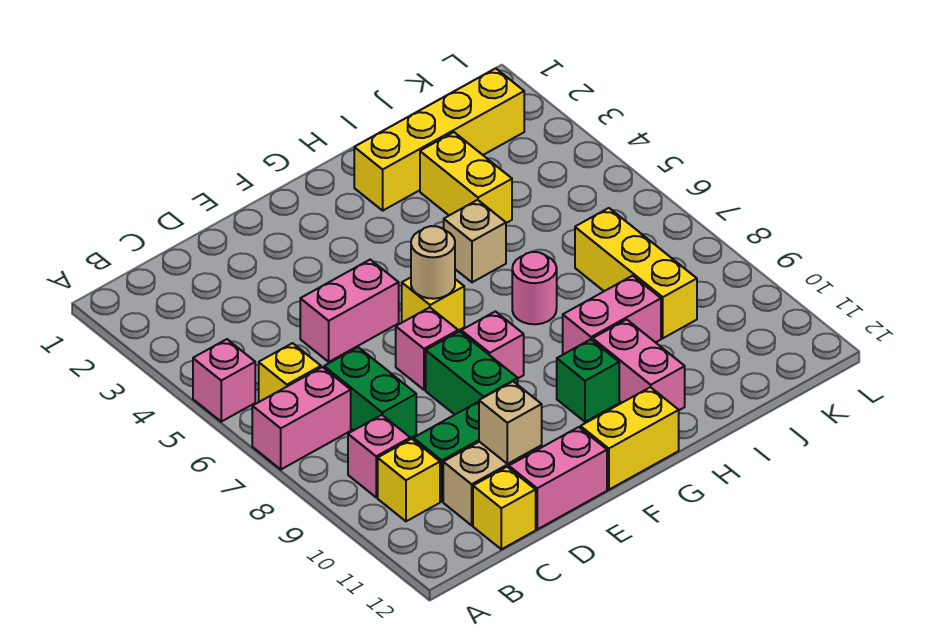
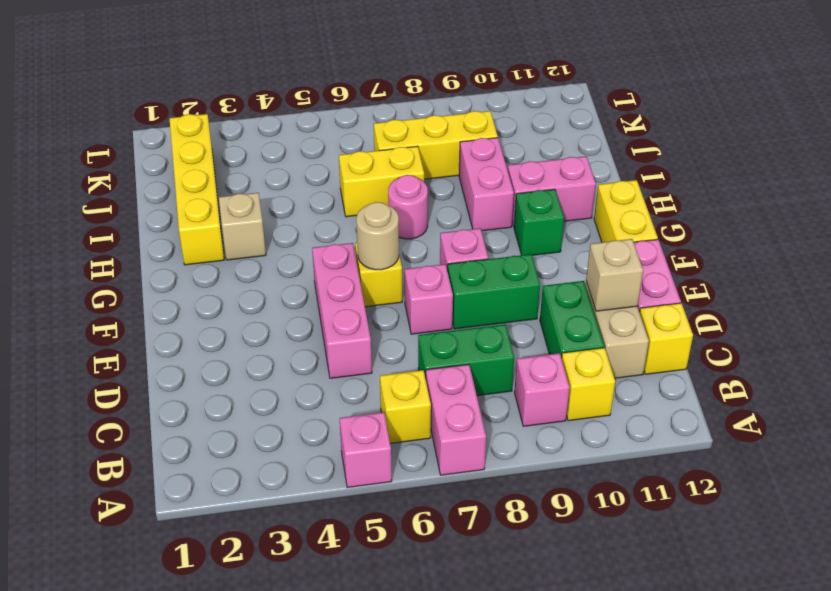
pink 1x2 brick [300,260,399,362] -> pink 1x3 brick [312,243,372,378]
tan 1x1 brick [444,200,506,282] -> tan 1x1 brick moved to [219,193,266,260]
yellow 1x2 brick [420,132,512,223] -> yellow 1x2 brick moved to [339,146,424,217]

